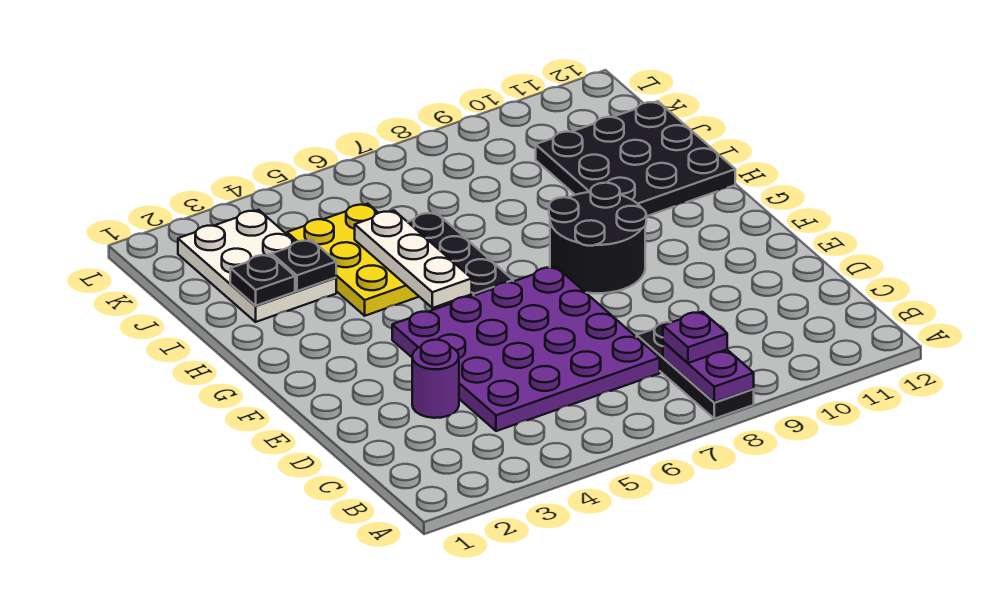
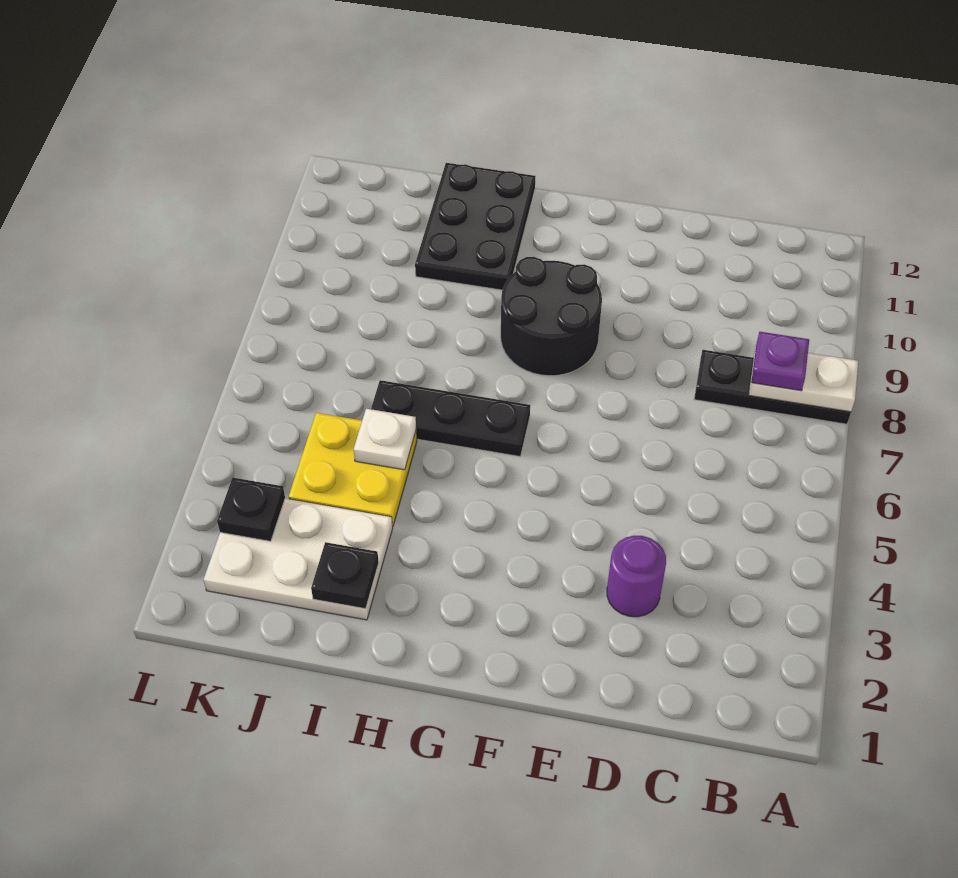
purple 1x2 plate [663,342,754,402] -> white 1x2 plate [749,349,858,412]
purple 4x4 plate [392,267,660,431] -> none
white 1x3 plate [355,211,472,308] -> white 1x1 plate [354,409,416,470]
yellow 2x3 plate [287,204,419,316] -> yellow 2x2 plate [289,413,417,526]
black 3x3 plate [536,101,735,216] -> black 2x3 plate [415,163,536,290]
black 1x1 plate [272,240,336,291] -> black 1x1 plate moved to [217,478,285,541]

